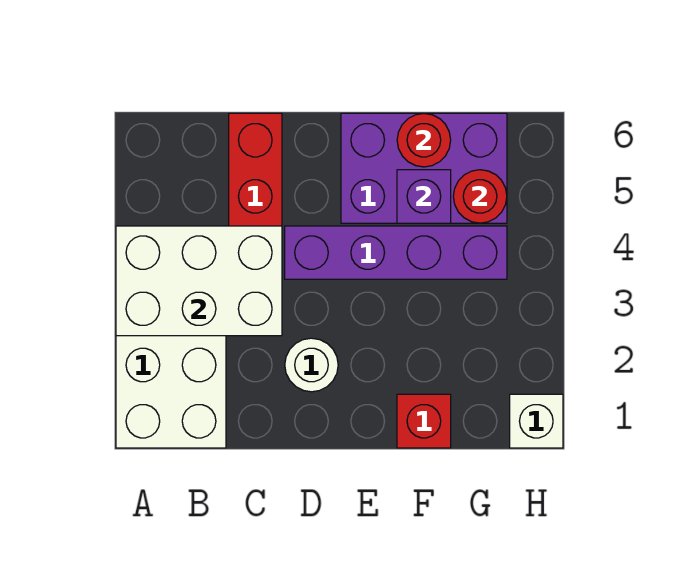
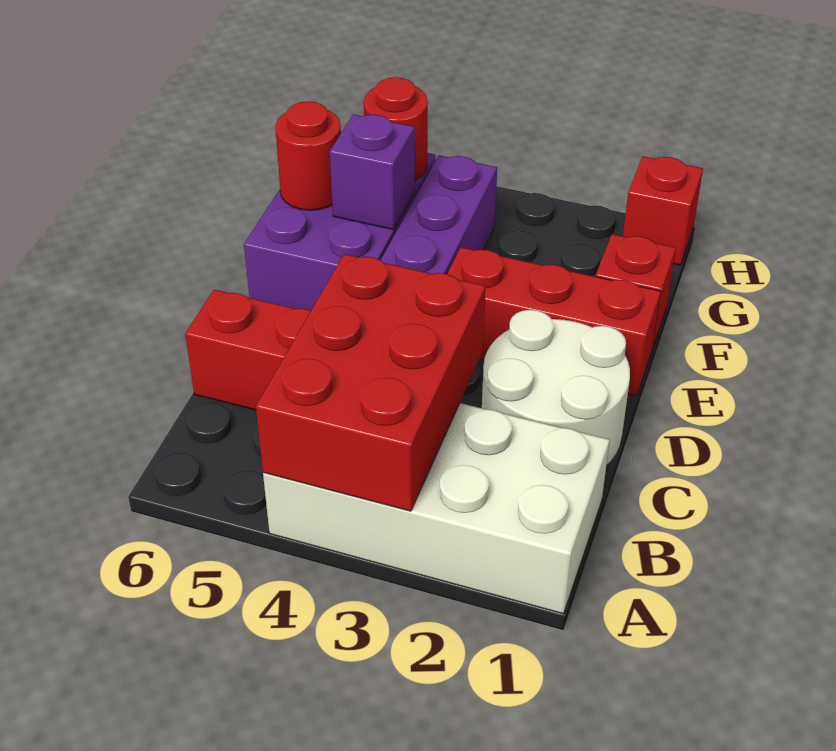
white 2x3 brick [116,226,282,336] -> red 2x3 brick [256,254,485,511]
white 1x1 round brick [285,338,338,392] -> white 2x2 round brick [482,310,630,466]
none -> red 1x3 brick [447,247,661,396]
white 1x1 brick [510,394,563,448] -> red 1x1 brick [623,156,703,265]

